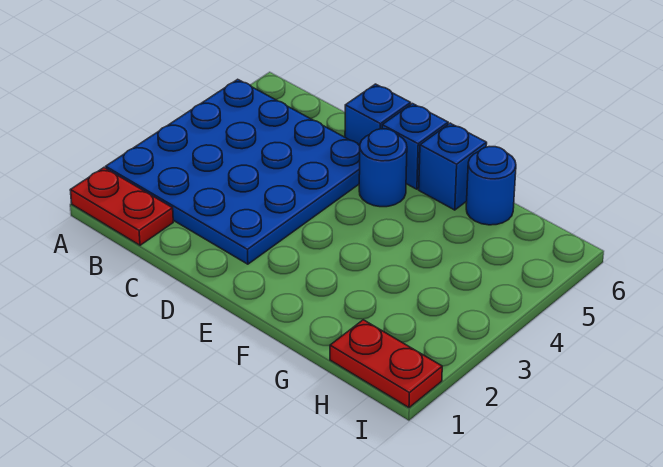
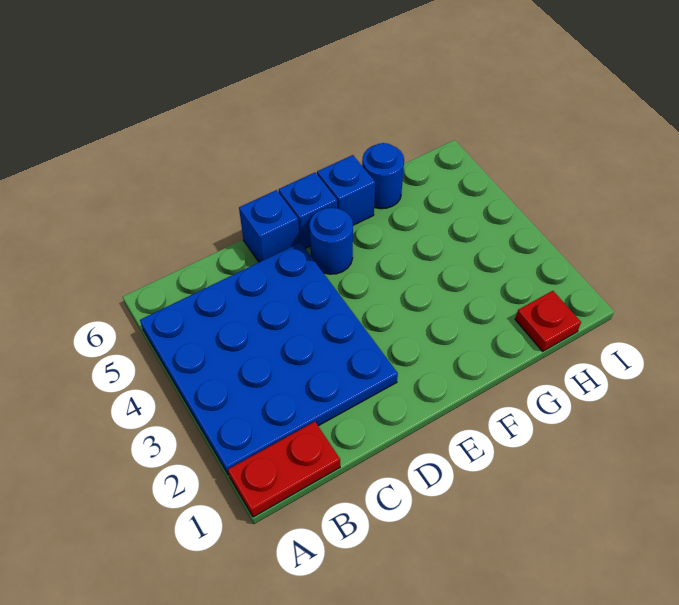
red 1x2 plate [330,320,442,408] -> red 1x1 plate [515,291,581,351]

